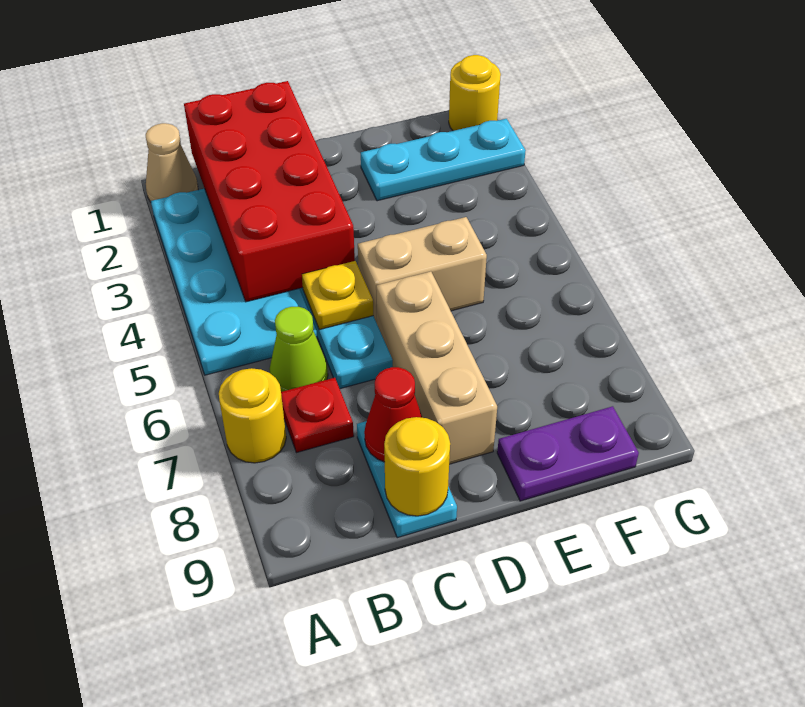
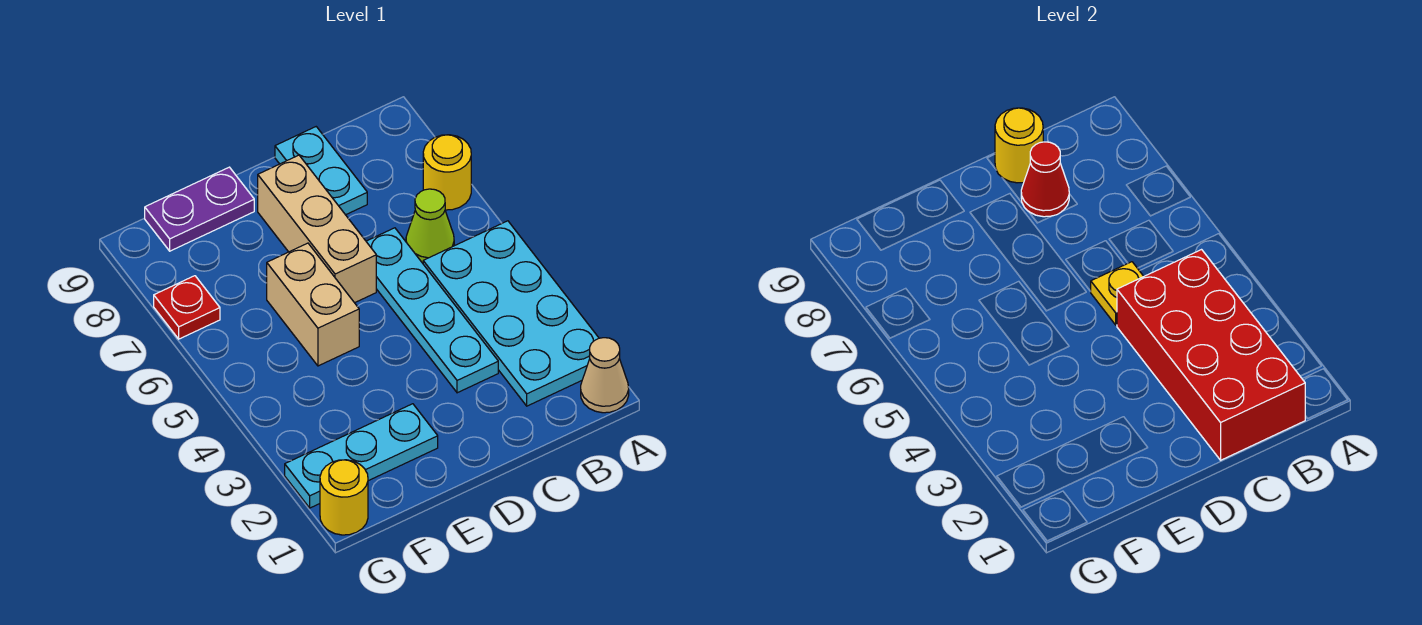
red 1x1 plate [281,378,354,453] -> red 1x1 plate moved to [154,276,220,339]
tan 1x2 brick [358,217,487,323] -> tan 1x2 brick turned to [267,243,359,366]

